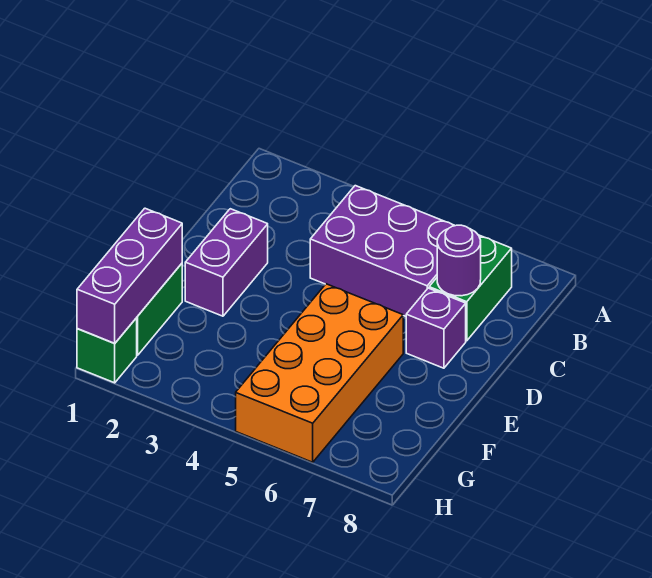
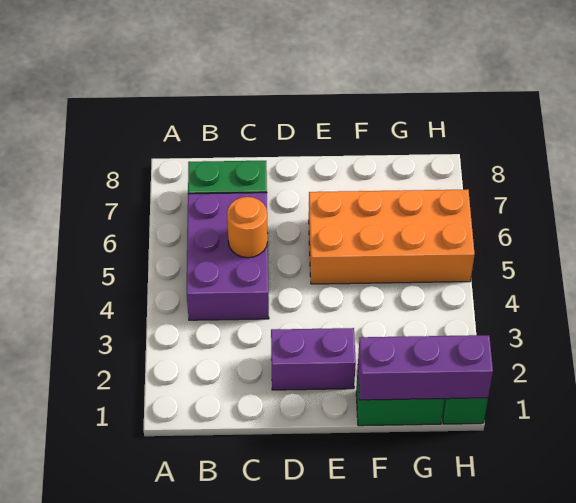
none -> orange 1x1 round brick [227,197,268,258]
purple 1x1 round brick [437,225,481,296] -> none
purple 1x1 brick [406,288,466,368] -> none

